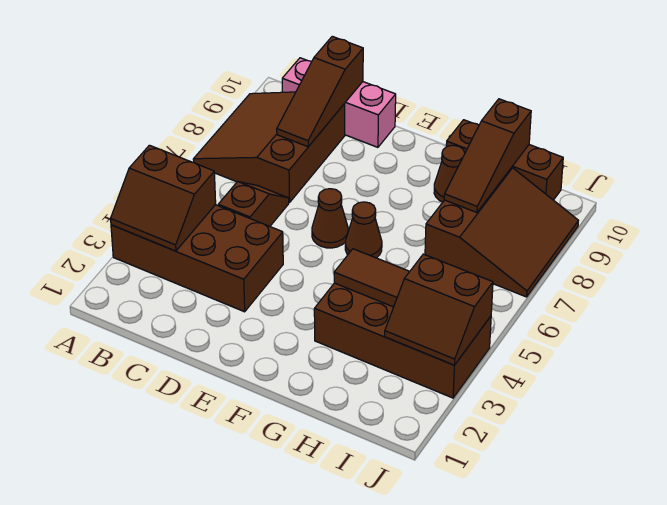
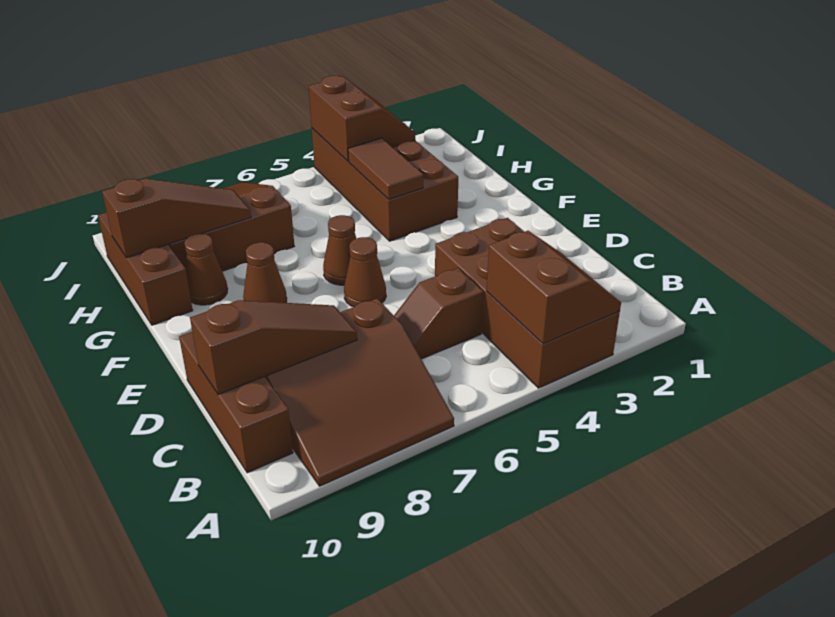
pink 1x3 brick [282,58,396,147] -> brown 1x3 brick [179,332,293,473]
none -> brown 1x1 cone [243,242,287,303]

